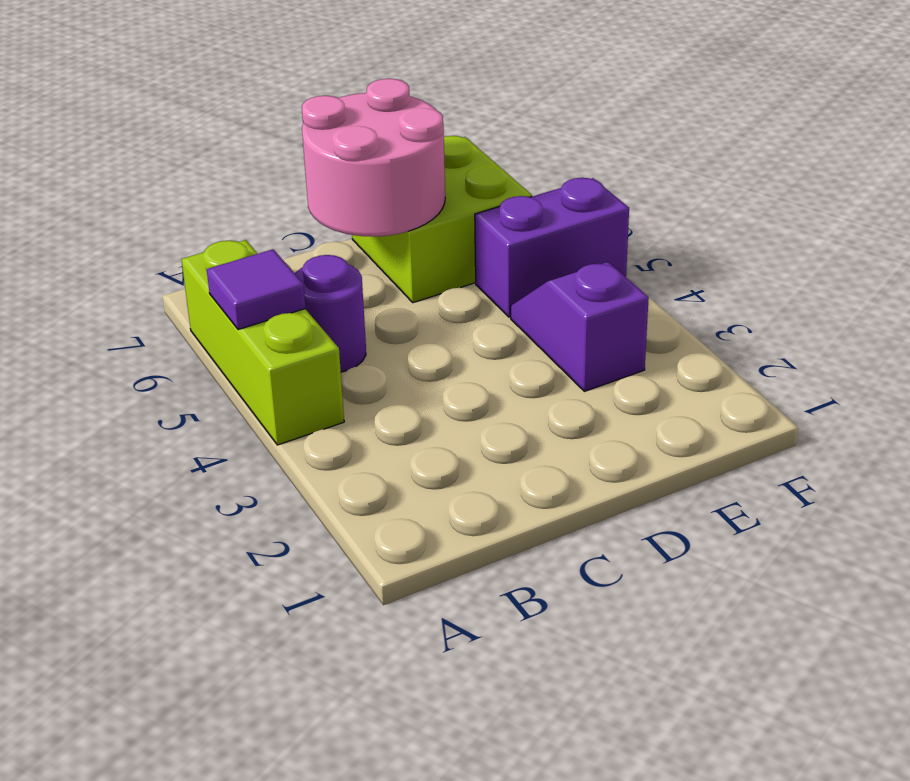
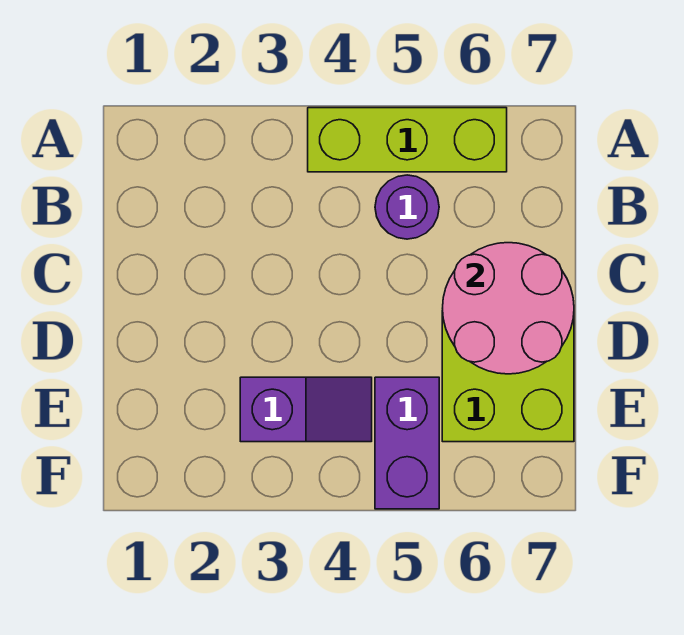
purple 1x1 tile [207,249,306,330] -> none

